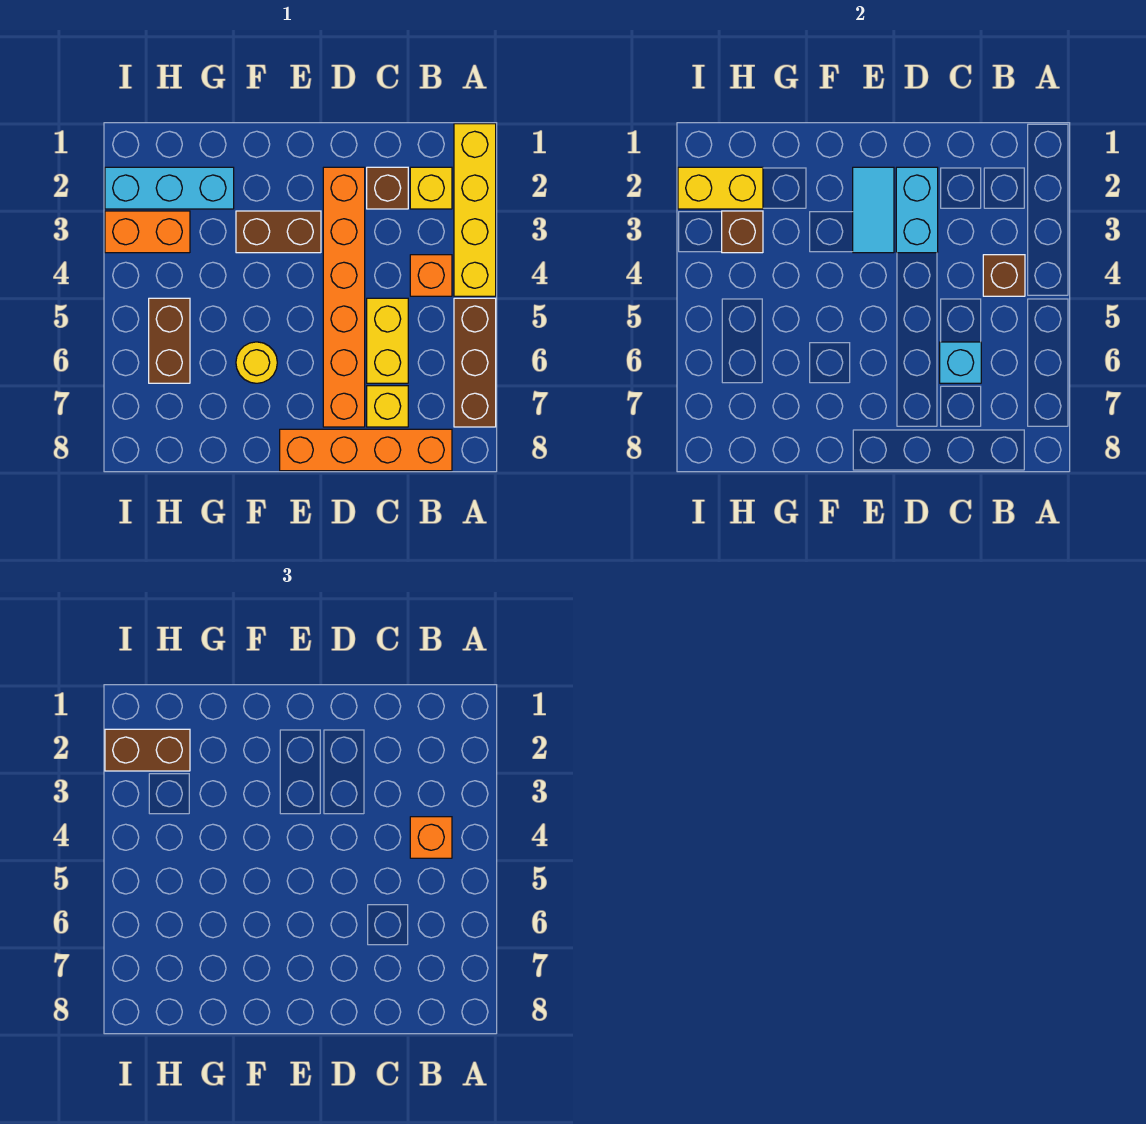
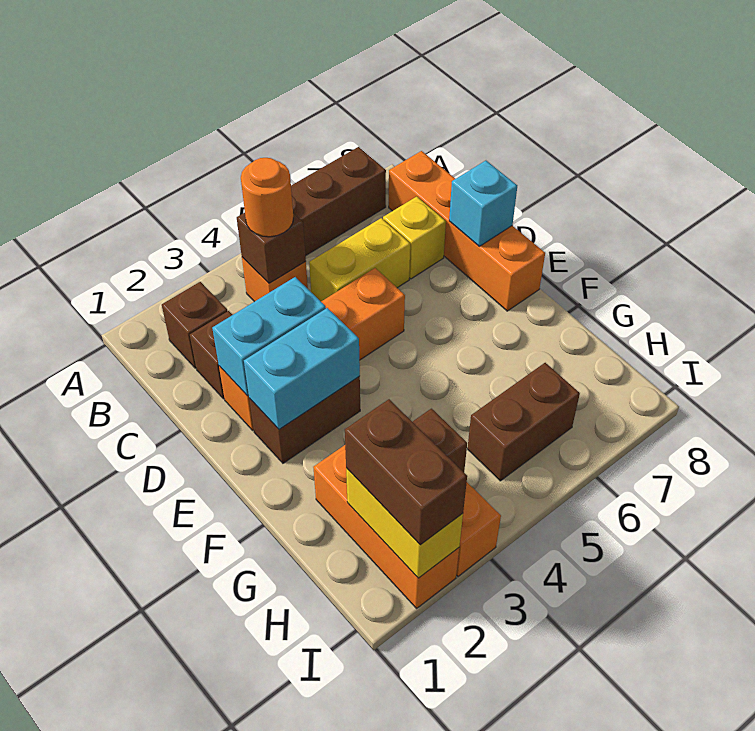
yellow 1x4 brick [454,124,496,296] -> none
yellow 1x1 brick [410,167,452,209] -> brown 1x1 brick [162,282,228,368]
orange 1x1 brick [410,817,452,858] -> orange 1x1 round brick [241,158,293,237]
cyan 1x1 brick [940,342,981,383] -> cyan 1x1 brick moved to [449,161,517,246]
orange 1x6 brick [323,167,365,427] -> orange 1x4 brick [219,268,405,430]
cyan 1x2 tile [853,167,894,253] -> cyan 1x2 brick [244,308,360,429]
brown 1x2 brick [236,211,321,253] -> brown 1x2 brick turned to [249,376,360,463]
yellow 1x1 round brick [236,342,277,383] -> none
cyan 1x3 brick [105,167,234,209] -> orange 1x3 brick [313,445,459,608]

